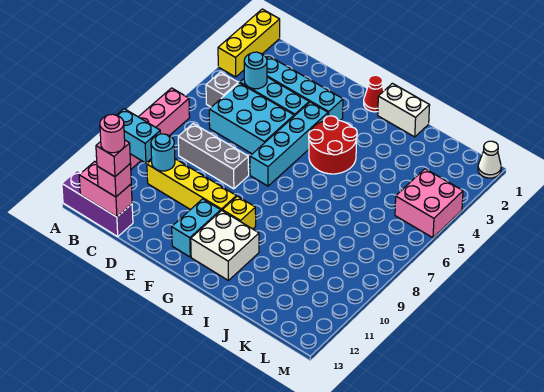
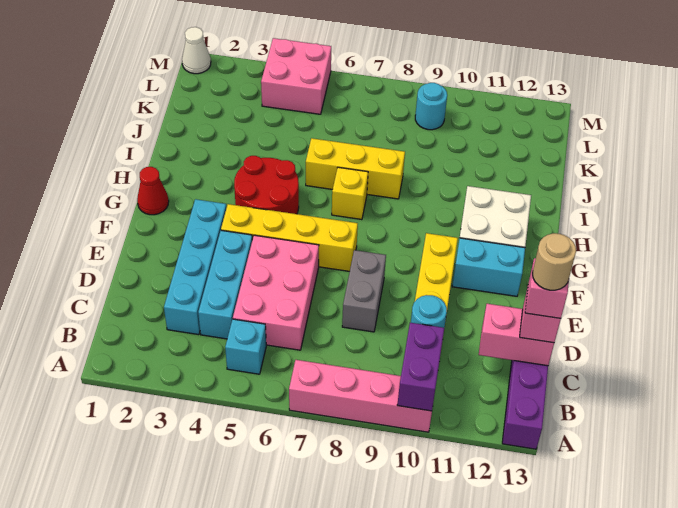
yellow 1x3 brick [218,9,280,77] -> yellow 1x3 brick moved to [306,138,405,199]
cyan 1x2 brick [117,109,160,163] -> purple 1x2 brick [397,323,444,411]
grey 1x1 brick [206,72,238,107] -> cyan 1x1 brick [225,319,266,374]
pink 1x2 brick [79,161,132,217] -> pink 1x2 brick turned to [479,304,554,366]
cyan 1x1 round brick [244,52,267,89] -> cyan 1x1 round brick moved to [415,83,447,130]
cyan 2x3 brick [209,83,294,154] -> pink 2x3 brick [233,235,319,350]
grey 1x3 brick [178,124,249,189] -> grey 1x2 brick [342,250,386,332]
pink 1x1 round brick [100,114,125,153] -> tan 1x1 round brick [533,233,576,290]
cyan 1x4 brick [250,102,328,186] -> yellow 1x4 brick [221,204,358,271]
yellow 1x1 brick [222,196,256,229] -> yellow 1x1 brick moved to [332,167,368,220]
white 1x2 brick [378,83,430,137] -> none

